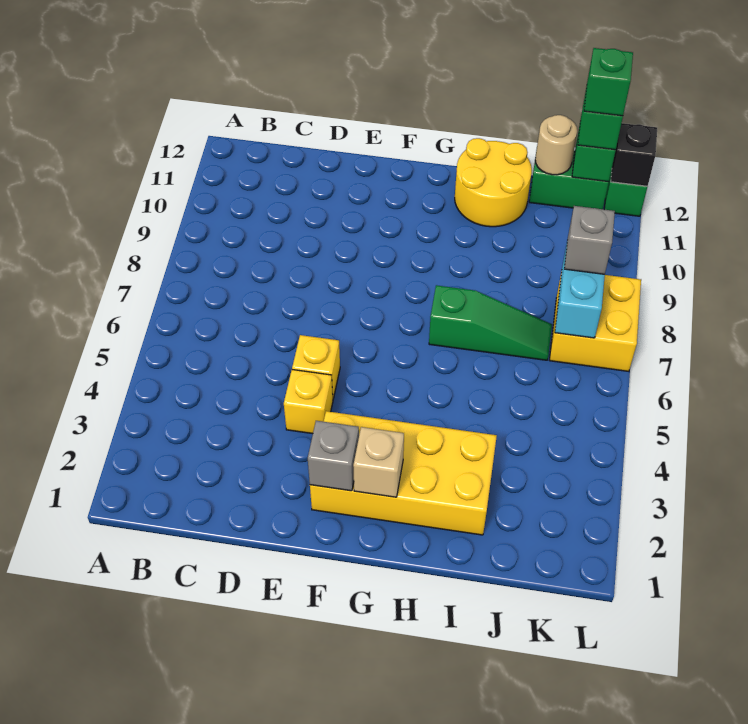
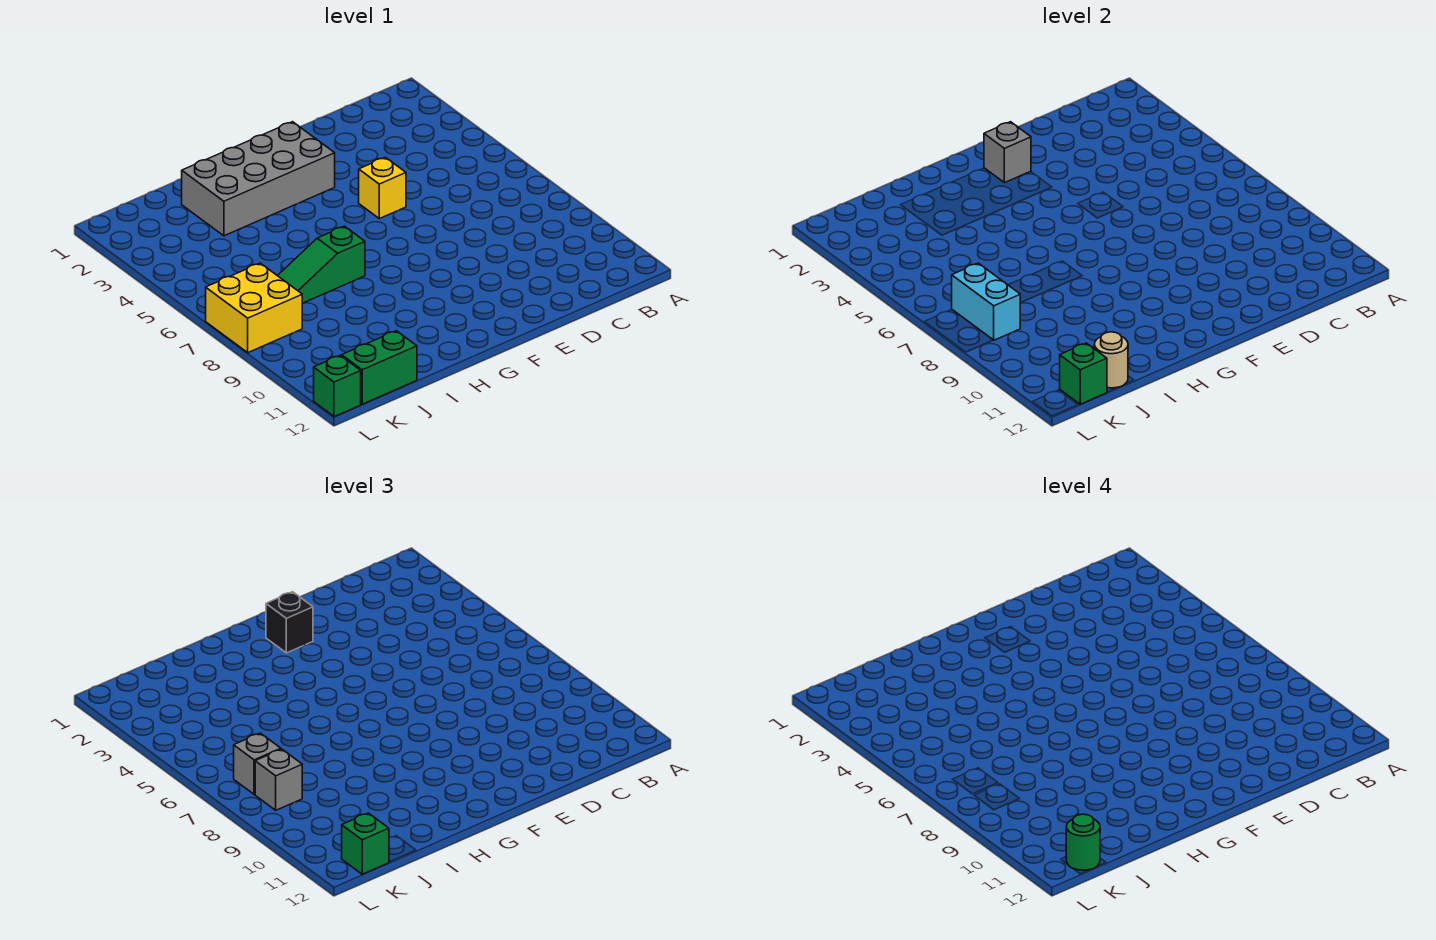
yellow 1x1 brick [284,370,333,434] -> none
yellow 2x4 brick [310,411,497,535] -> grey 2x4 brick [182,122,335,236]
tan 1x1 brick [353,427,404,497] -> none
yellow 2x2 round brick [455,138,532,227] -> none
none -> grey 1x1 brick [234,733,281,794]
green 1x1 brick [584,48,633,116] -> green 1x1 round brick [1066,814,1100,870]
black 1x1 brick [611,123,657,186] -> black 1x1 brick moved to [266,592,313,653]

